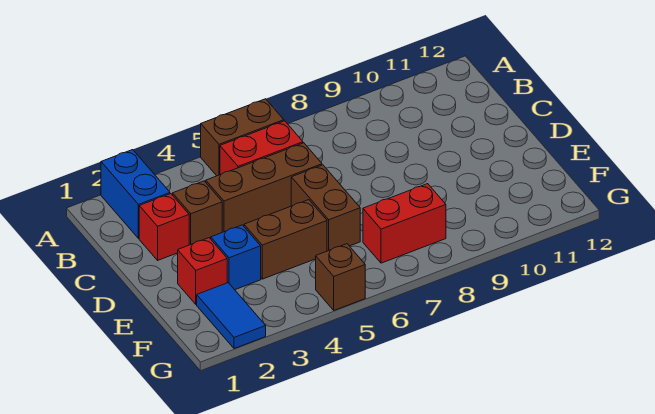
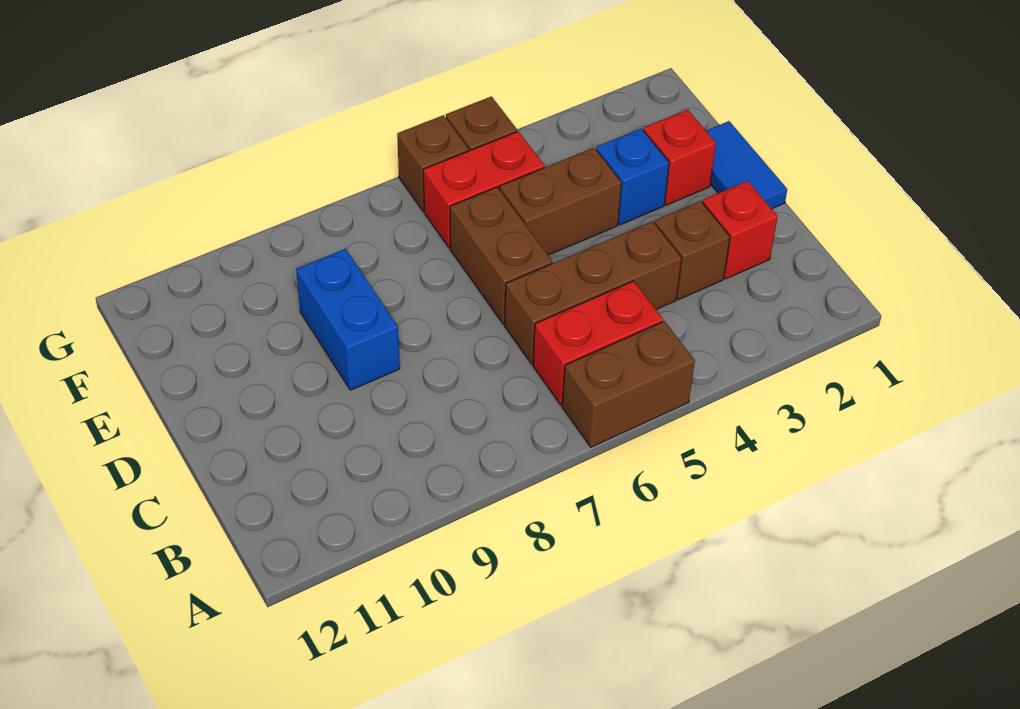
blue 1x2 brick [101,150,170,238] -> blue 1x2 brick moved to [296,249,400,390]
blue 1x2 tile [197,283,266,349] -> blue 1x2 tile moved to [706,121,787,209]
red 1x2 brick [363,184,446,263] -> red 1x2 brick moved to [423,131,545,248]
none -> brown 1x1 brick [397,115,469,211]

